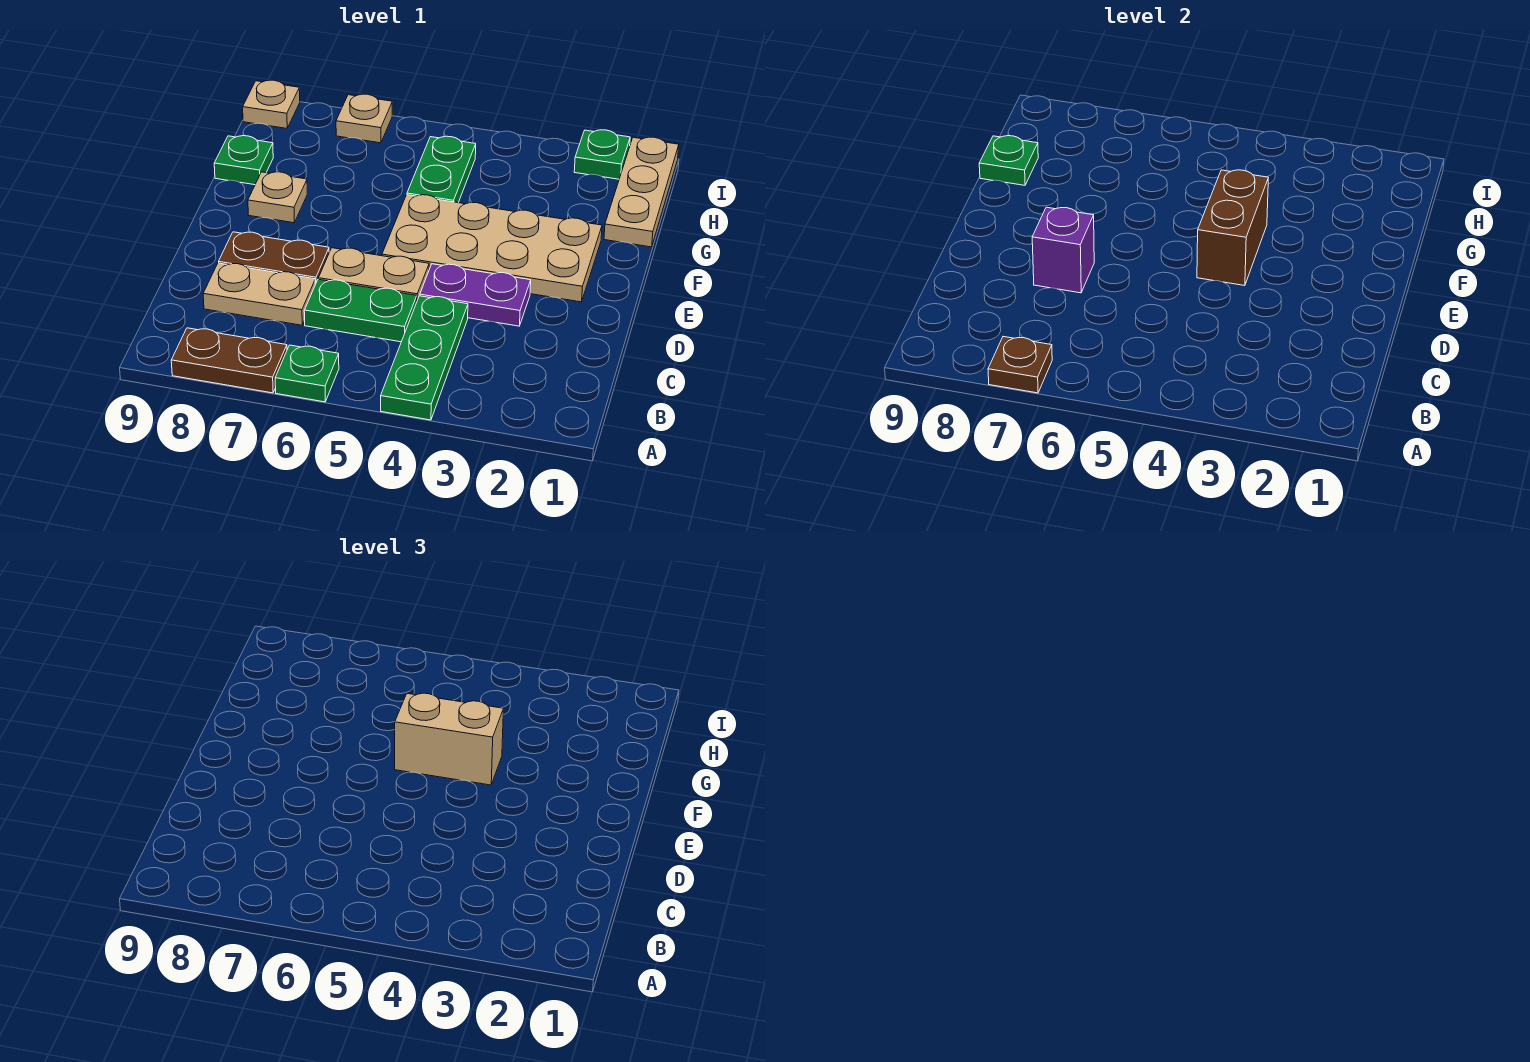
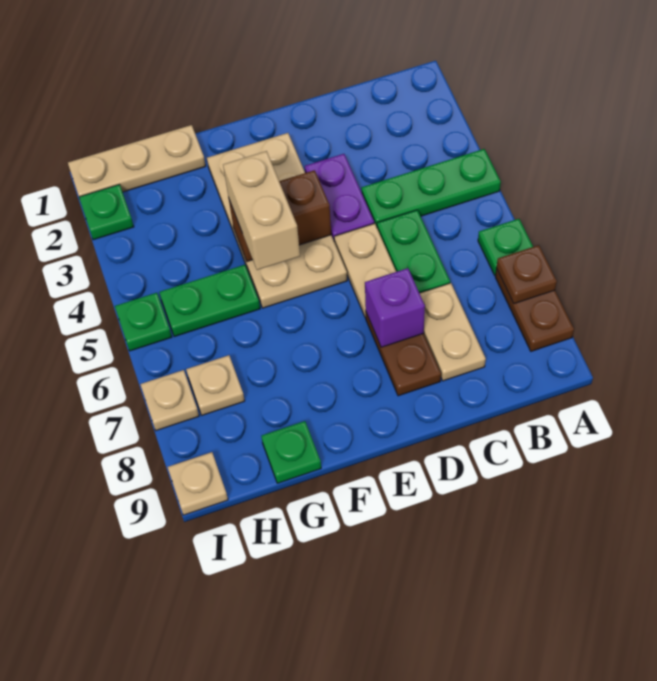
tan 1x1 plate [248,172,307,223] -> tan 1x1 plate moved to [186,355,245,415]
green 1x1 plate [979,136,1038,185] -> green 1x1 plate moved to [115,293,172,351]

